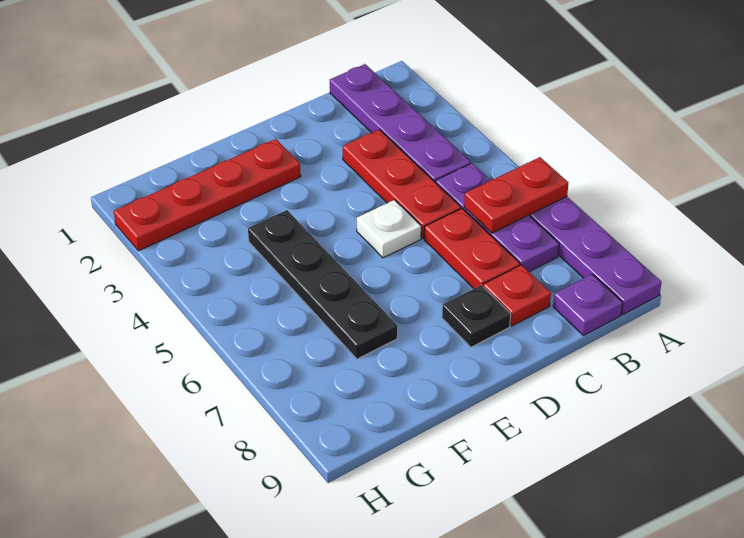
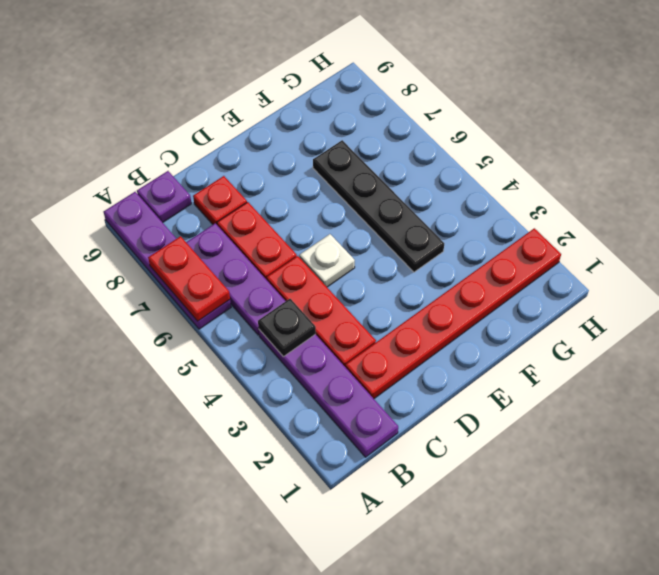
red 1x2 plate [464,157,568,233] -> red 1x2 plate turned to [148,236,230,321]
black 1x1 plate [442,285,511,347] -> black 1x1 plate moved to [258,299,316,357]
red 1x4 plate [114,139,301,251] -> red 1x6 plate [345,228,561,399]

